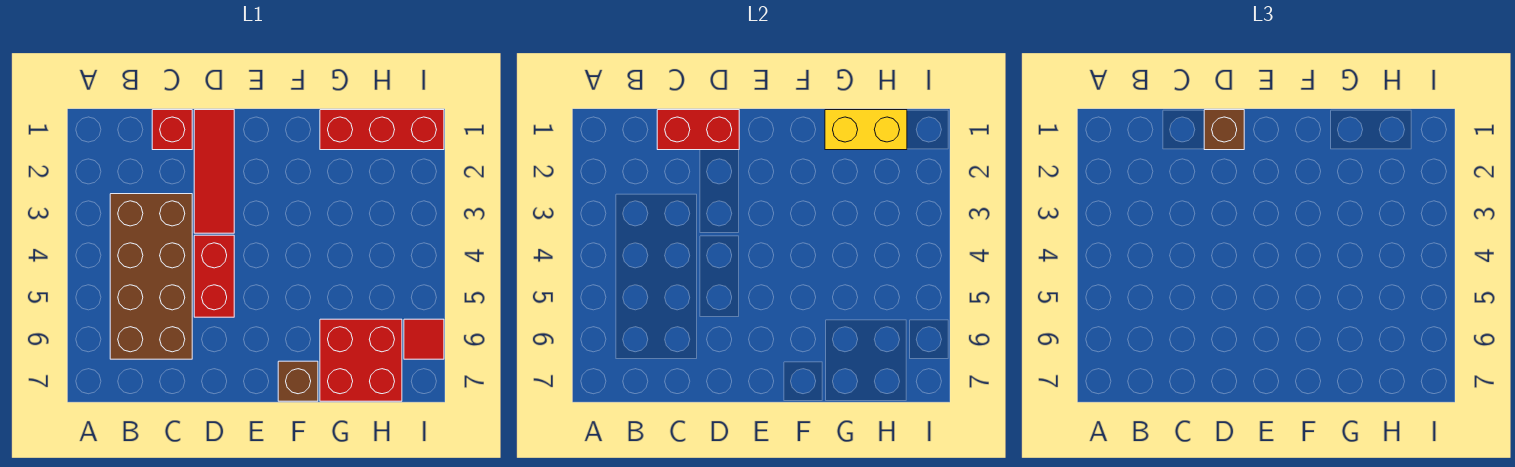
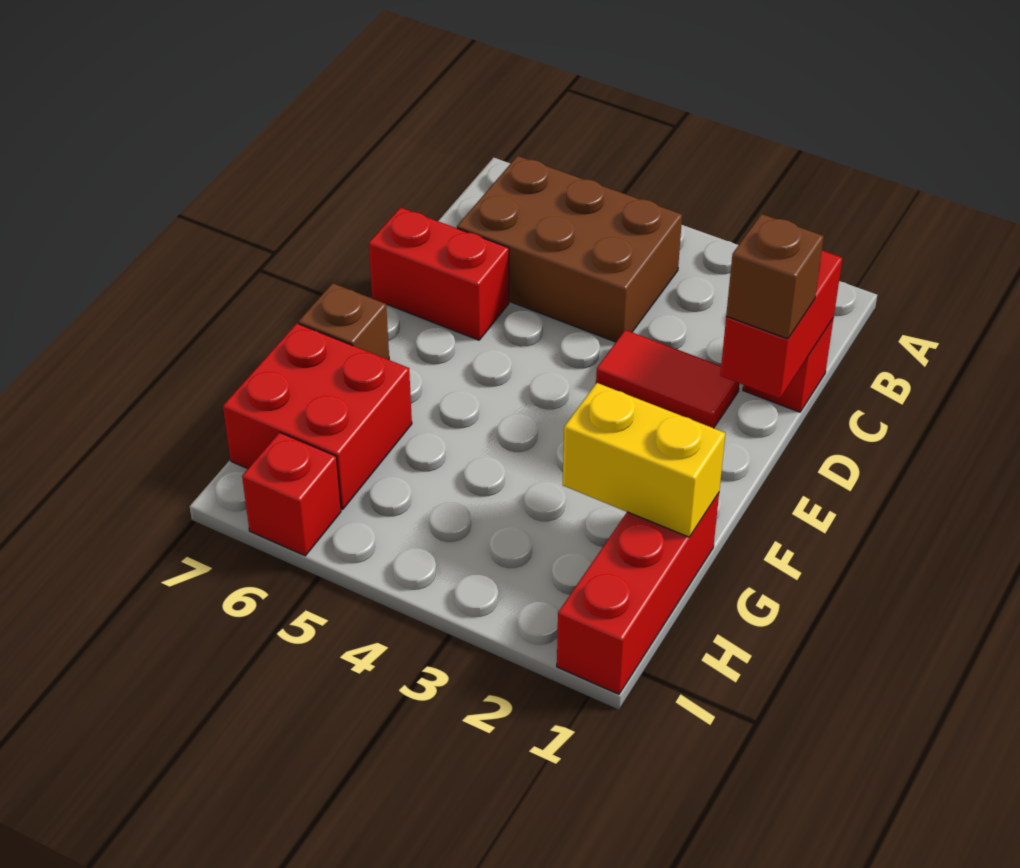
brown 2x4 brick [110,194,192,359] -> brown 2x3 brick [457,156,682,342]
red 1x3 tile [194,110,234,233] -> red 1x2 tile [596,330,739,428]
red 1x2 brick [194,235,234,317] -> red 1x2 brick moved to [369,207,509,340]
yellow 1x2 brick [825,110,907,150] -> yellow 1x2 brick turned to [563,383,725,537]
red 1x1 tile [404,319,444,359] -> red 1x1 brick [242,432,341,556]

